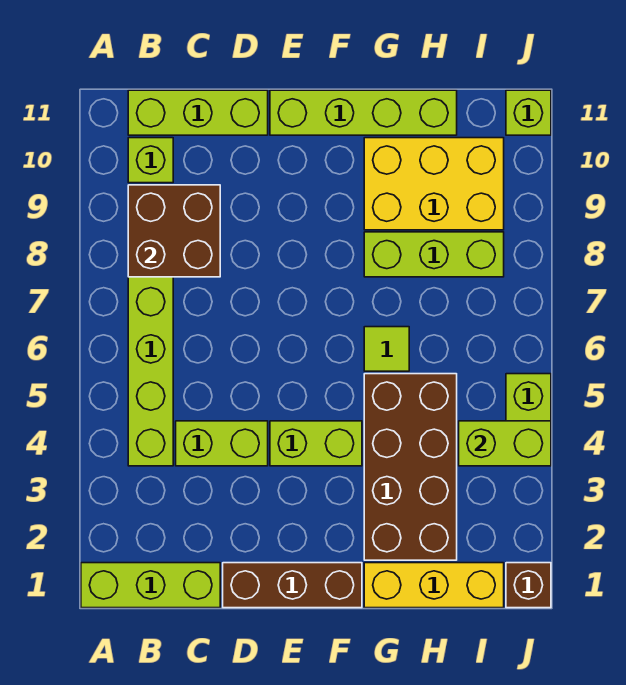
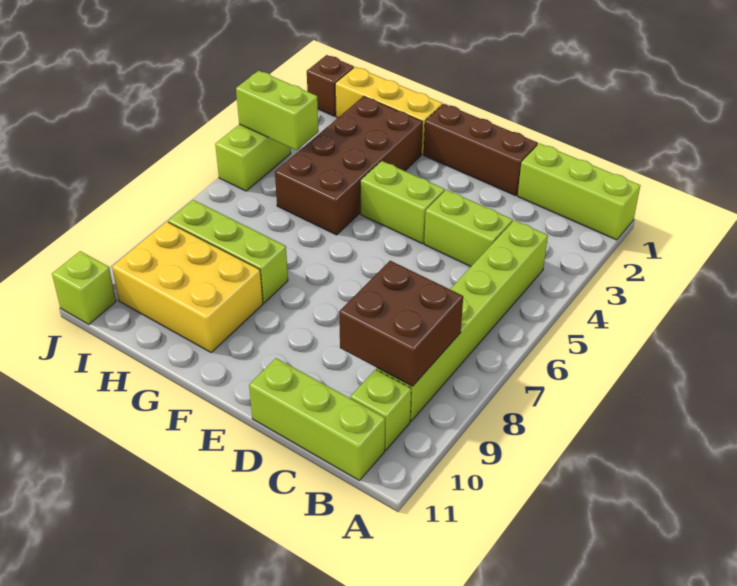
lime 1x4 brick [270,90,457,135] -> none
lime 1x1 tile [364,327,409,371] -> none

